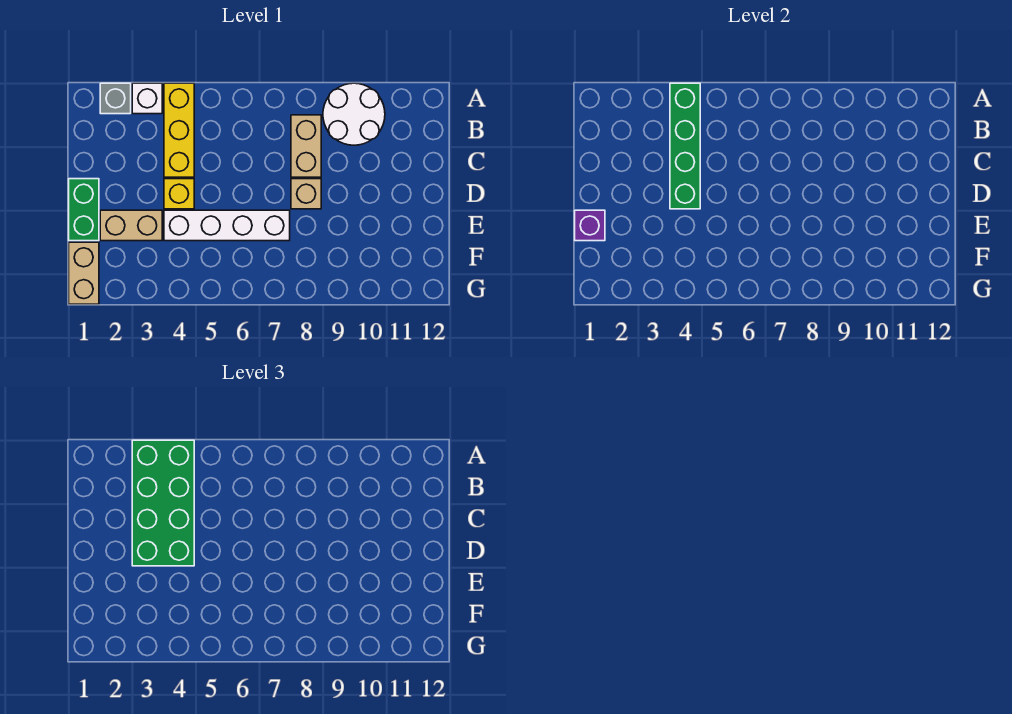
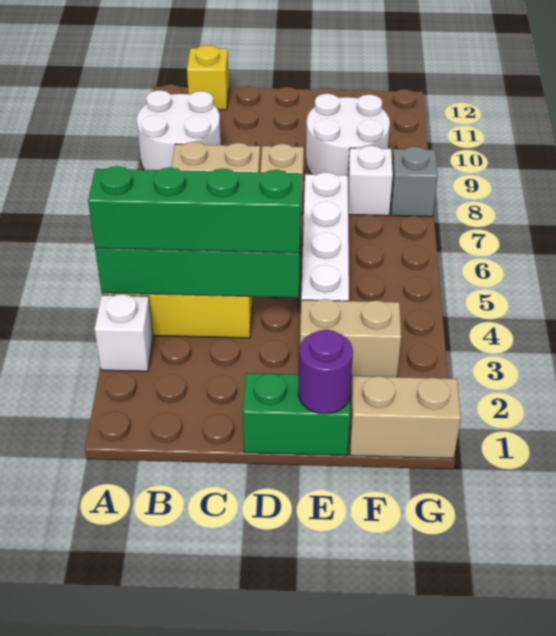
grey 1x1 brick [100,83,131,114] -> grey 1x1 brick moved to [391,146,438,217]
green 2x4 brick [132,440,194,566] -> green 1x4 brick [88,166,302,253]
yellow 1x1 brick [164,179,194,209] -> yellow 1x1 brick moved to [187,45,229,110]
purple 1x1 brick [575,210,605,241] -> purple 1x1 round brick [298,330,353,414]
tan 1x2 brick [100,210,162,241] -> tan 1x2 brick turned to [300,299,401,377]
none -> white 2x2 round brick [306,94,390,176]
none -> white 1x1 brick [348,146,393,216]

